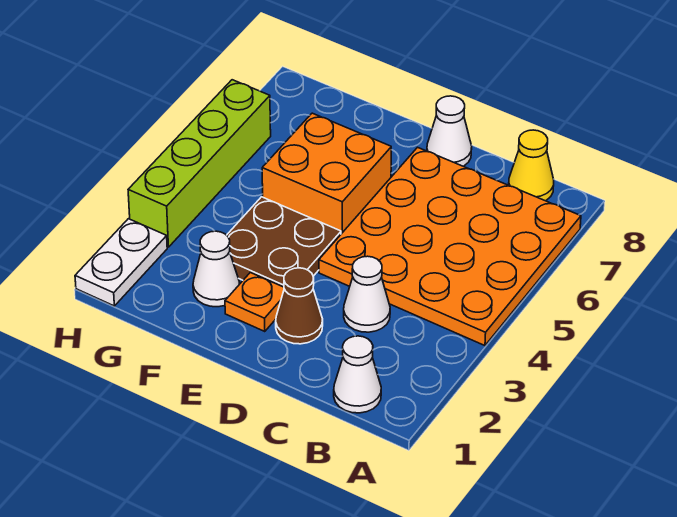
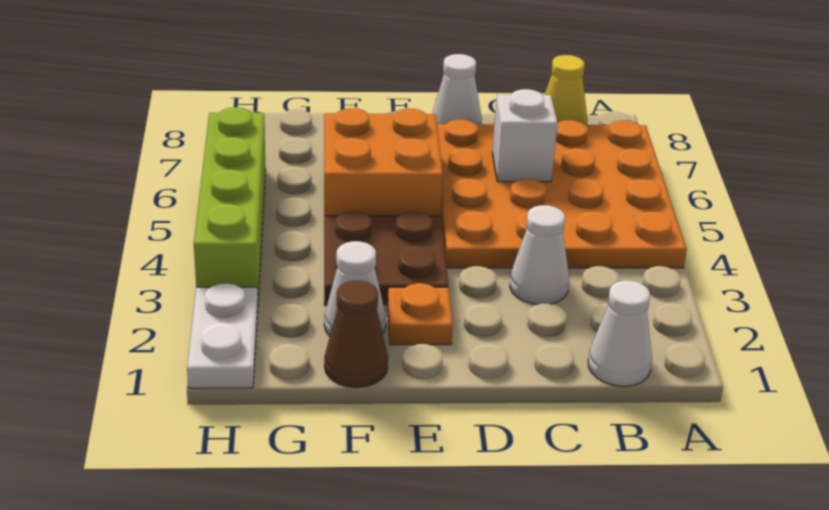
none -> white 1x1 brick [492,89,558,182]
brown 1x1 cone [276,268,323,344] -> brown 1x1 cone moved to [324,281,388,388]

